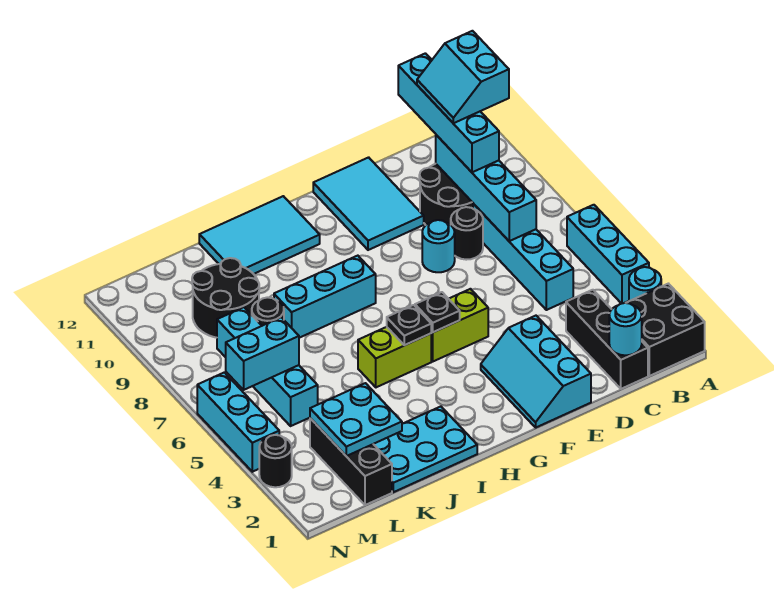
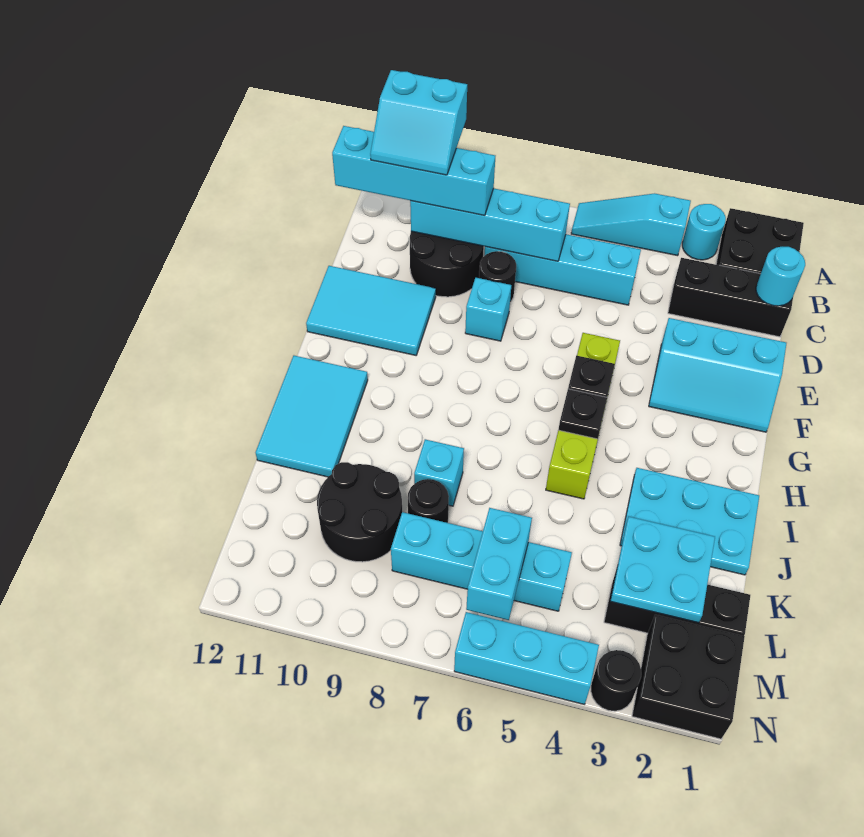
cyan 1x3 brick [567,205,649,304] -> cyan 1x3 slope [571,194,691,256]
cyan 1x1 round brick [422,220,455,272] -> cyan 1x1 brick [465,278,511,341]
cyan 1x3 brick [274,256,376,338] -> cyan 1x1 brick [414,439,464,506]
cyan 2x3 plate [374,407,477,492] -> cyan 2x3 plate turned to [620,468,759,575]
none -> black 2x2 brick [632,615,745,739]

